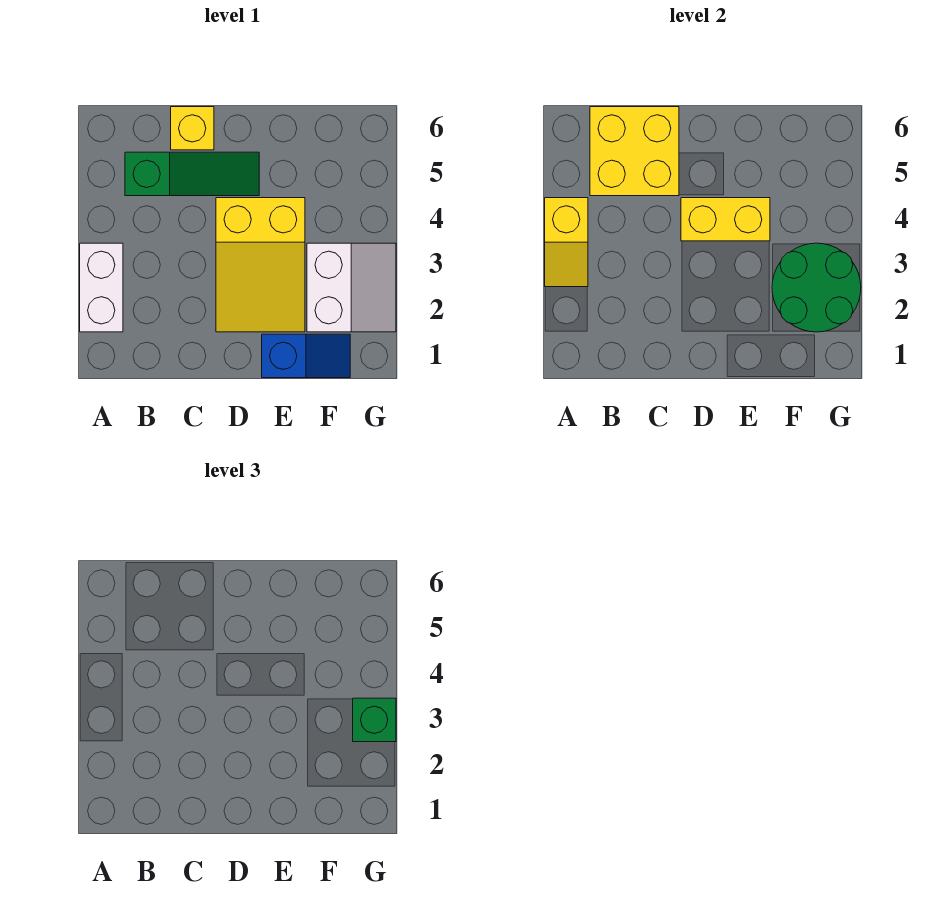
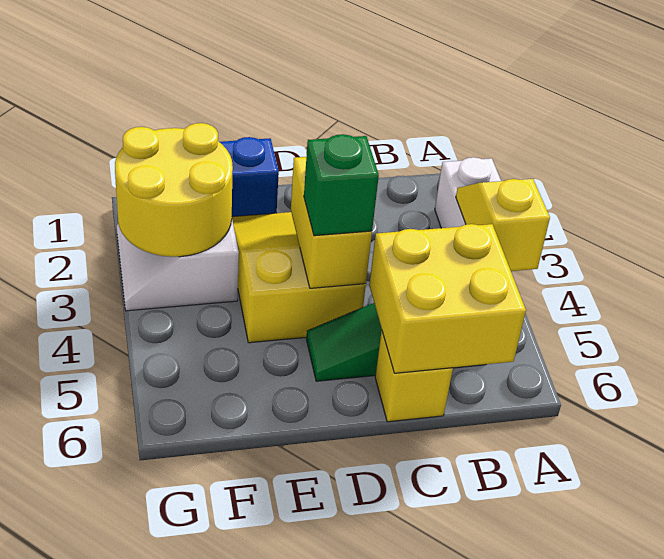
yellow 1x2 brick [681,198,770,241] -> yellow 1x2 brick turned to [291,157,372,288]
green 2x2 round brick [772,243,861,332] -> yellow 2x2 round brick [115,123,233,257]
green 1x1 brick [353,698,396,742] -> green 1x1 brick moved to [304,134,379,236]

